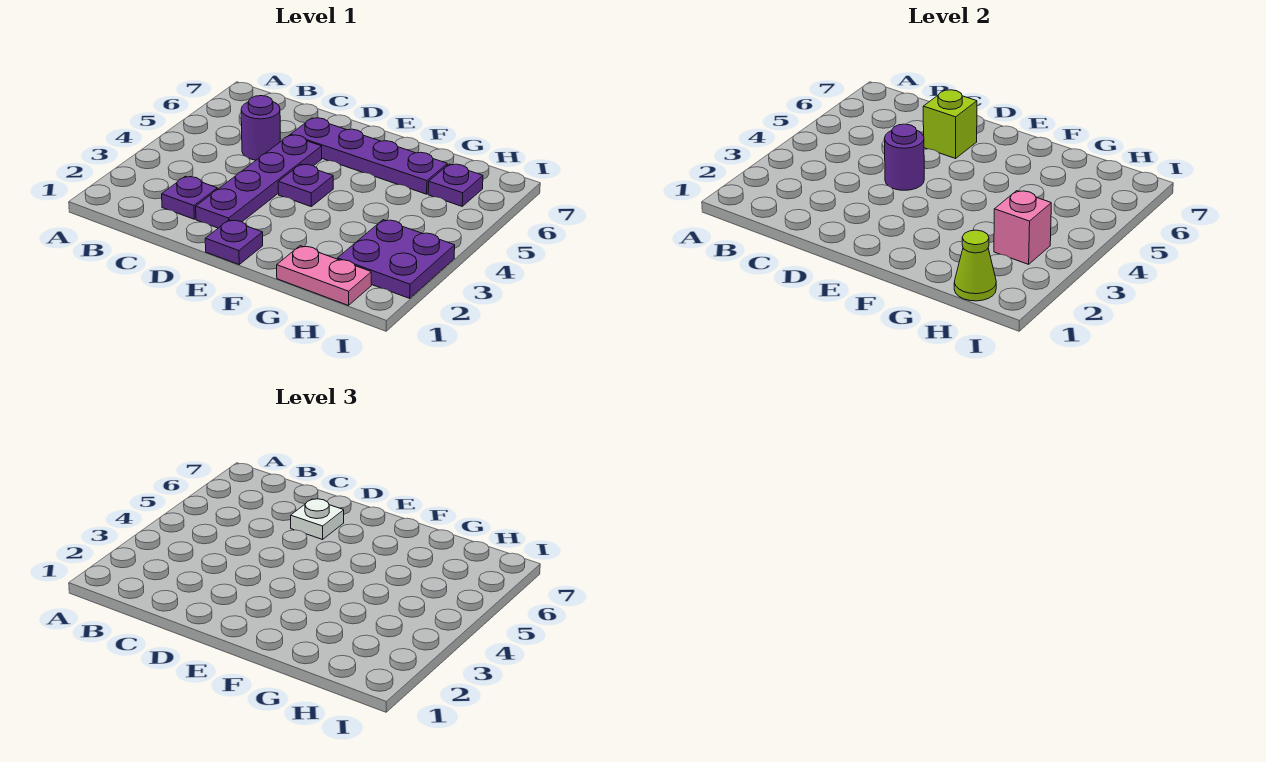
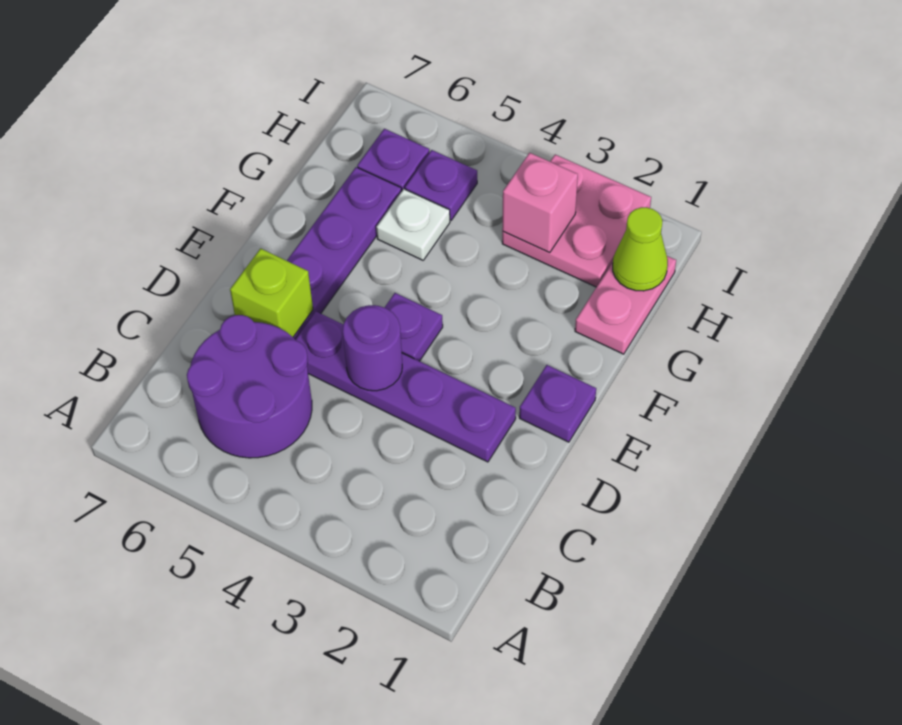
purple 1x1 plate [162,176,217,219] -> purple 1x1 plate moved to [405,150,477,220]
purple 1x1 round brick [241,96,280,160] -> purple 2x2 round brick [187,315,312,458]
white 1x1 plate [291,499,344,539] -> white 1x1 plate moved to [376,189,450,260]
purple 2x2 plate [337,220,455,298] -> pink 2x2 plate [502,155,651,287]

